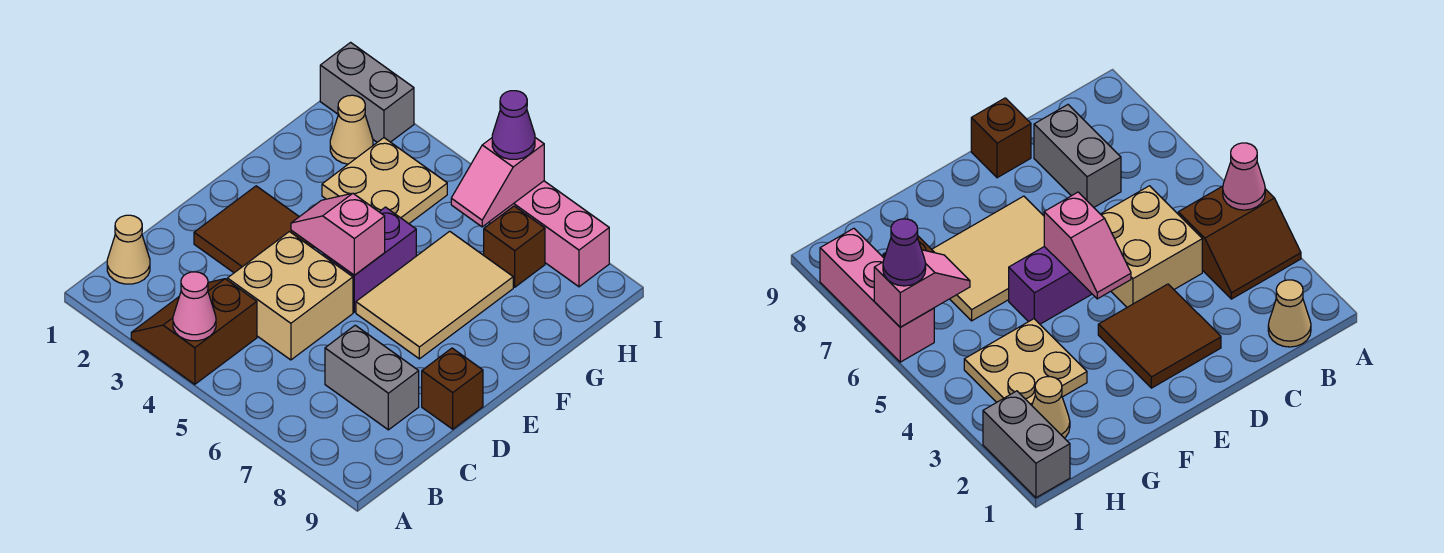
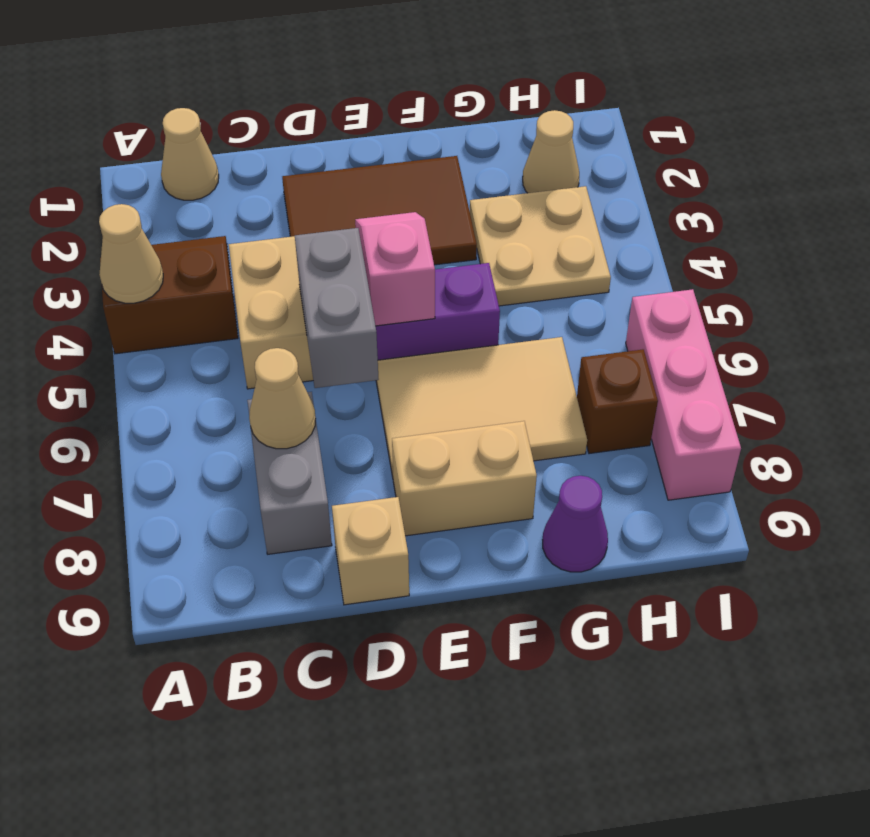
pink 1x1 cone [173,272,216,341] -> tan 1x1 cone [99,204,163,303]
none -> tan 1x1 cone [249,348,316,449]
brown 2x2 tile [194,186,314,273] -> brown 2x3 tile [282,156,477,265]
brown 1x1 brick [422,348,483,429] -> tan 1x1 brick [332,497,409,605]
none -> tan 1x2 brick [392,421,537,536]
pink 1x2 slope [451,138,544,227] -> none
grey 1x2 brick [320,42,414,142] -> grey 1x2 brick moved to [295,228,379,388]
purple 1x1 cone [492,91,535,159] -> purple 1x1 cone moved to [543,476,608,572]

